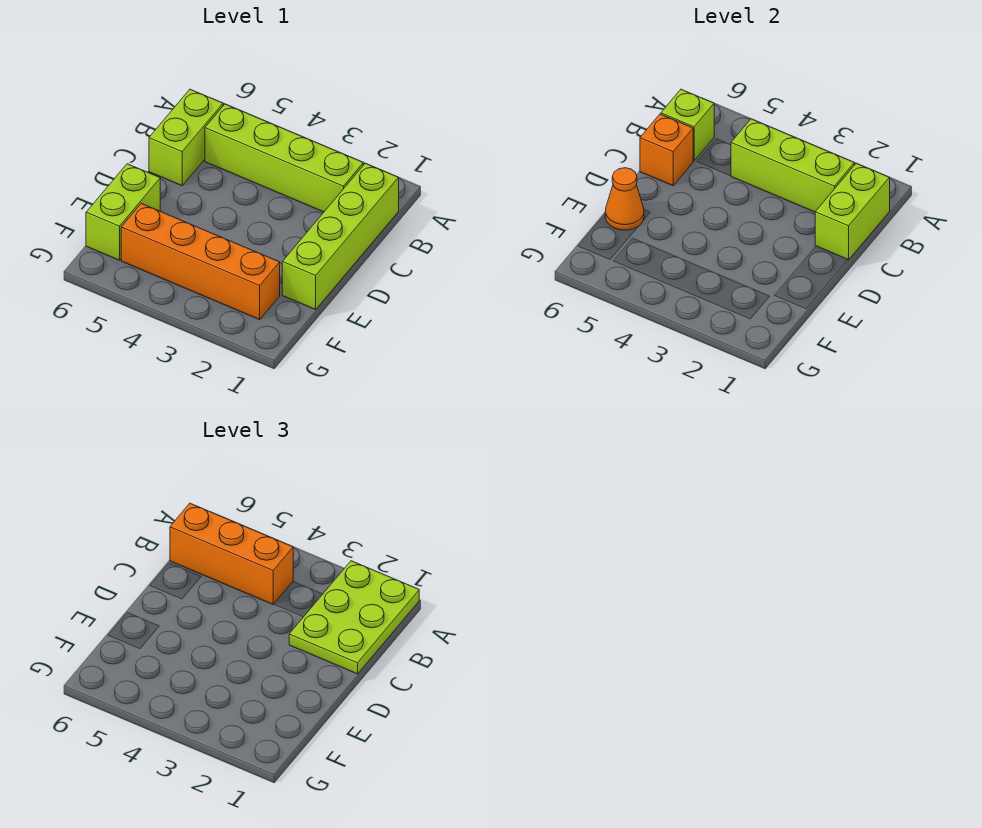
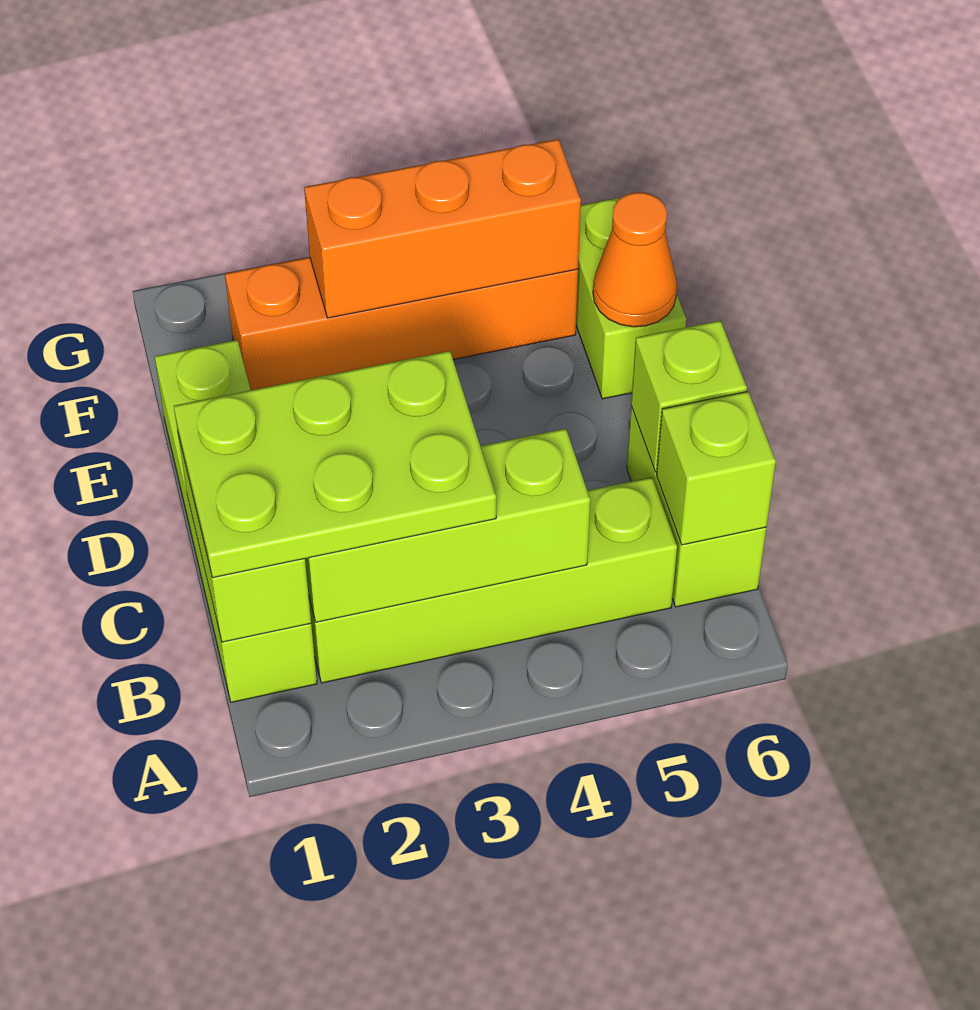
lime 2x3 plate [289,561,419,674] -> lime 2x3 plate turned to [174,351,496,578]
orange 1x3 brick [170,503,293,604] -> orange 1x3 brick moved to [304,139,581,318]
orange 1x1 brick [640,114,693,186] -> lime 1x1 brick [631,321,747,472]

